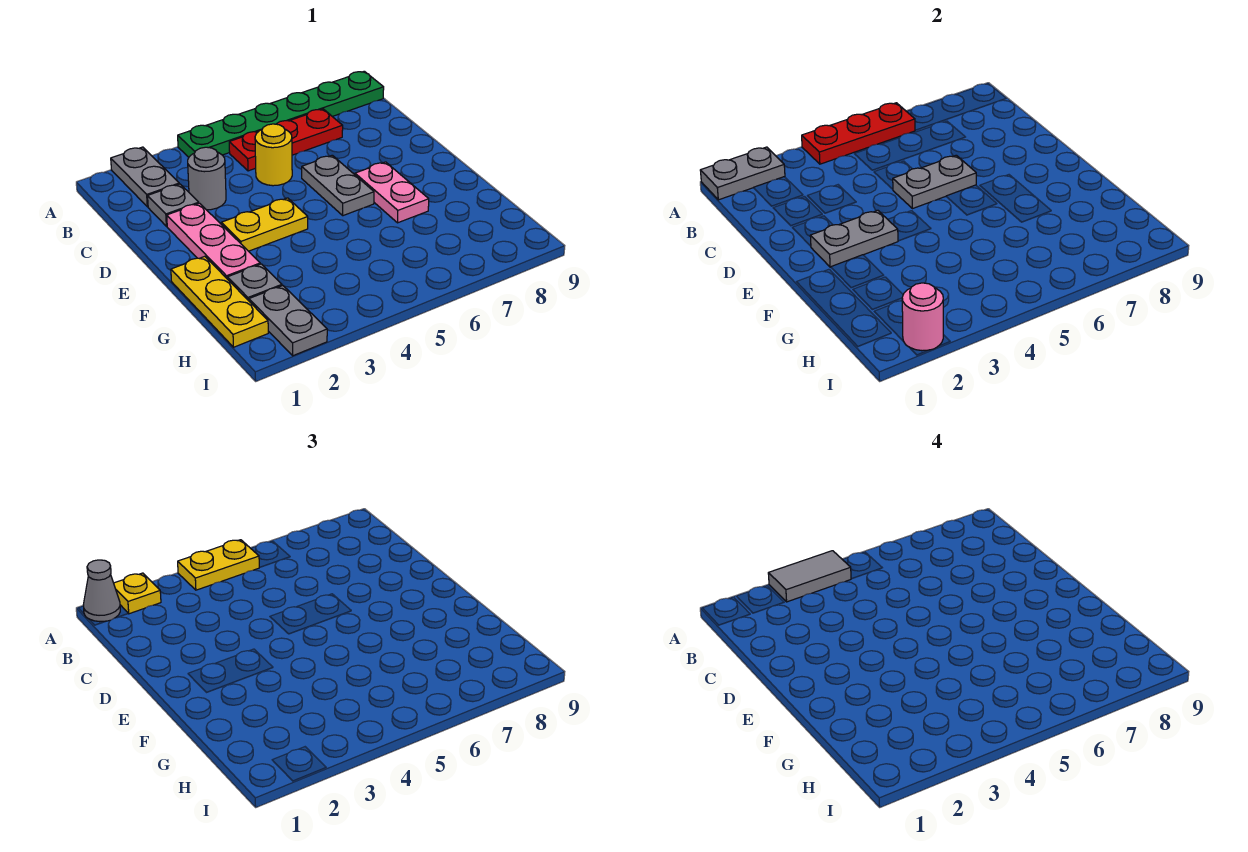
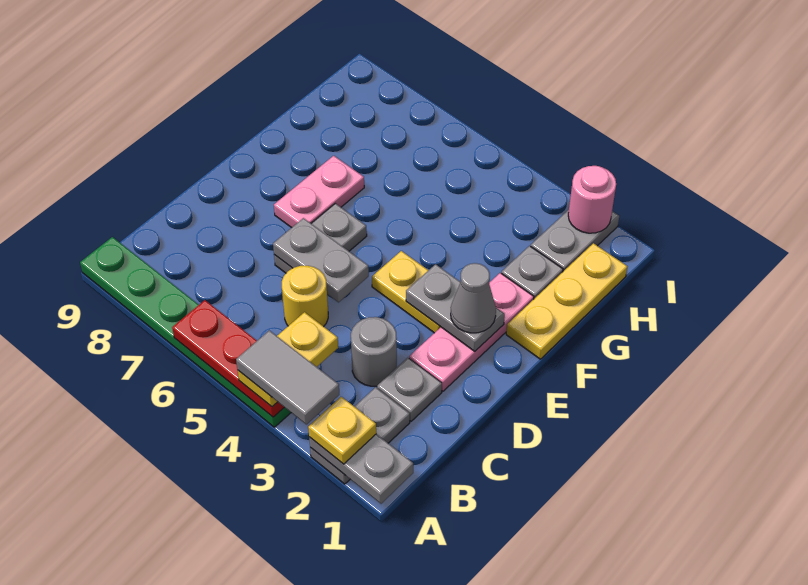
grey 1x1 cone [83,560,120,622] -> grey 1x1 cone moved to [451,263,496,333]
yellow 1x2 plate [178,540,260,590] -> yellow 1x2 plate turned to [238,312,338,407]
red 1x3 plate [229,109,343,171] -> none

